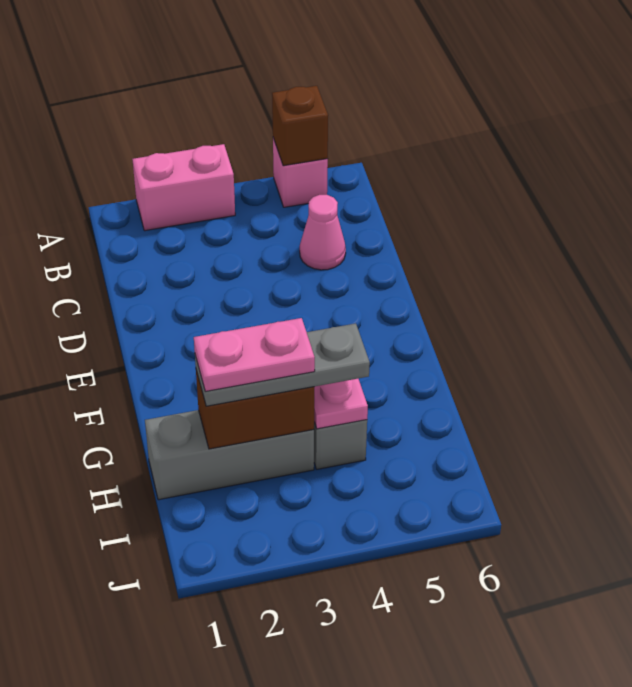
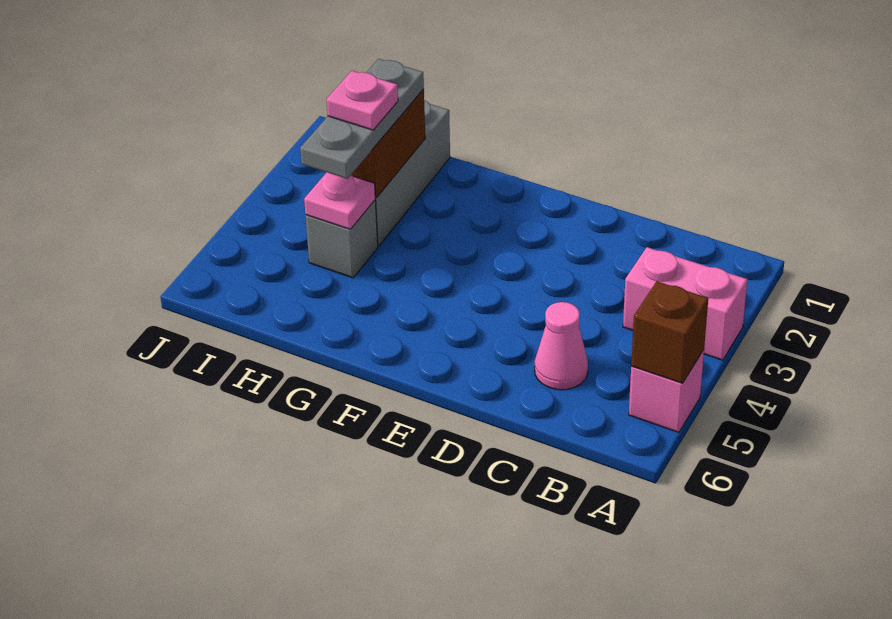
pink 1x2 brick [133,144,235,231] -> pink 1x2 brick turned to [623,247,747,360]
pink 1x2 plate [194,318,315,391] -> pink 1x1 plate [326,71,398,130]

